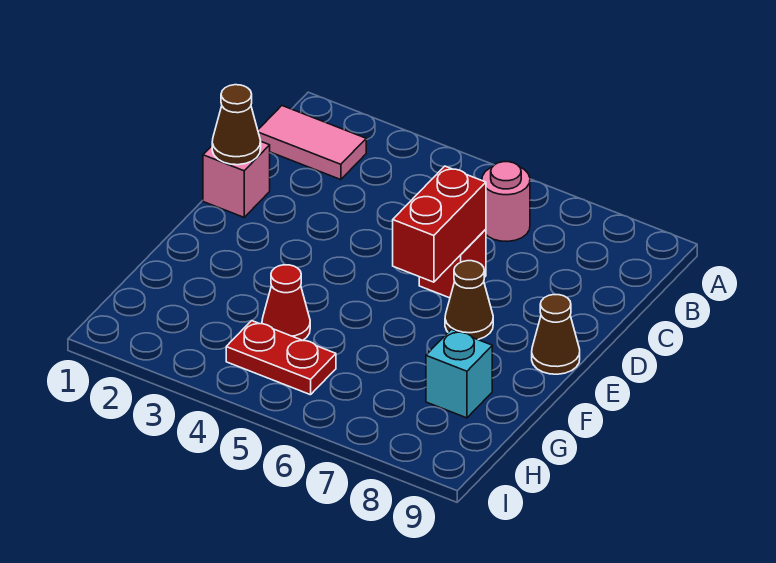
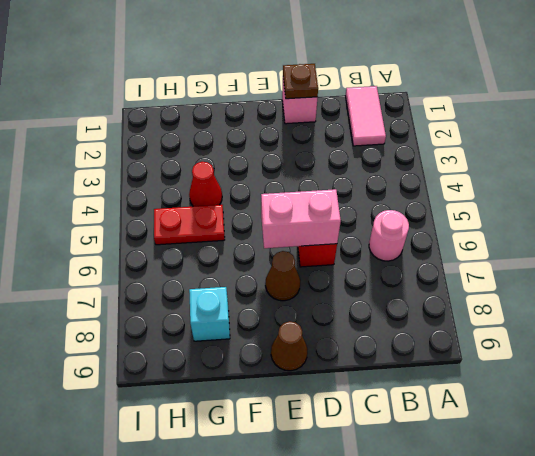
brown 1x1 cone [212,85,261,165] -> brown 1x1 plate [283,64,318,99]
red 1x2 brick [393,166,486,282] -> pink 1x2 brick [261,189,341,248]
red 1x2 plate [226,321,336,395] -> red 1x2 plate turned to [154,205,225,245]

